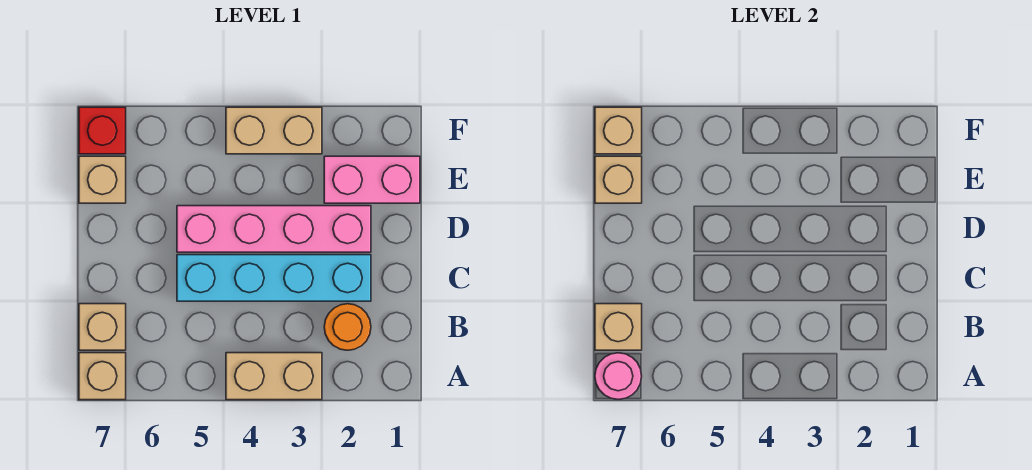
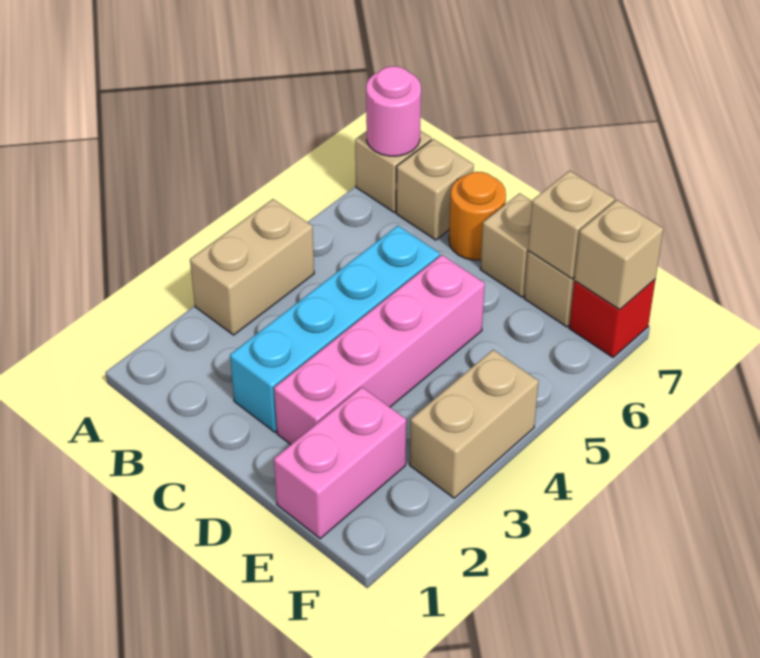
orange 1x1 round brick [324,304,371,350] -> orange 1x1 round brick moved to [449,172,506,260]
tan 1x1 brick [595,304,642,350] -> tan 1x1 brick moved to [480,193,532,297]

